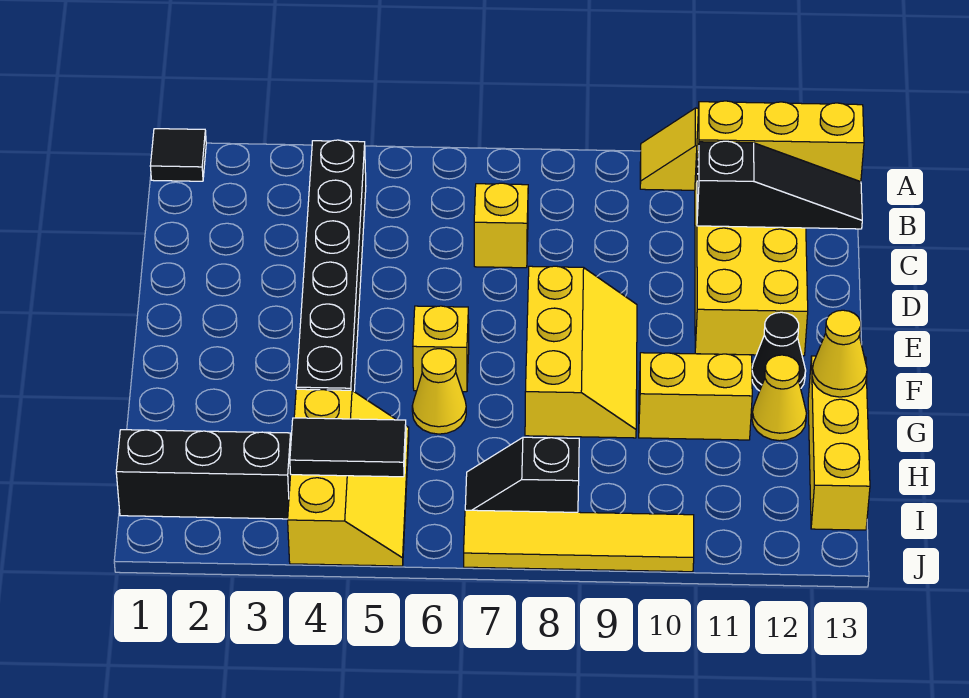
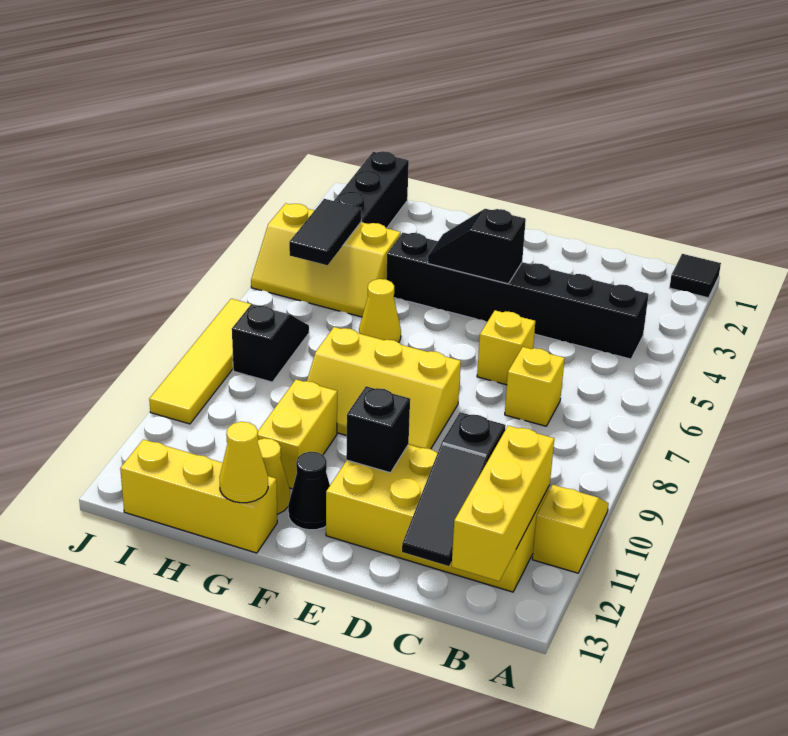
none -> black 1x2 slope [428,209,526,284]
none -> black 1x1 brick [346,386,410,473]
yellow 1x1 brick [413,306,469,392] -> yellow 1x1 brick moved to [477,310,535,385]

